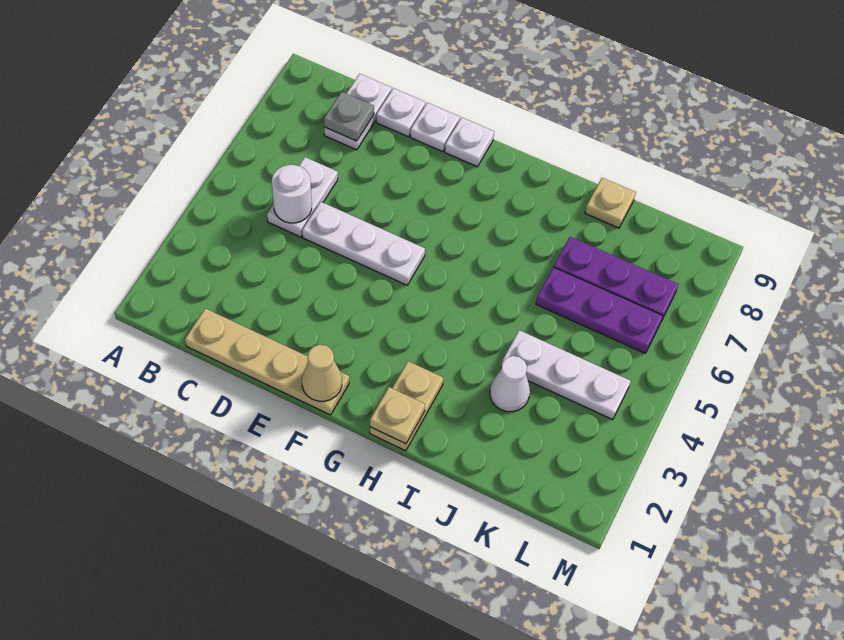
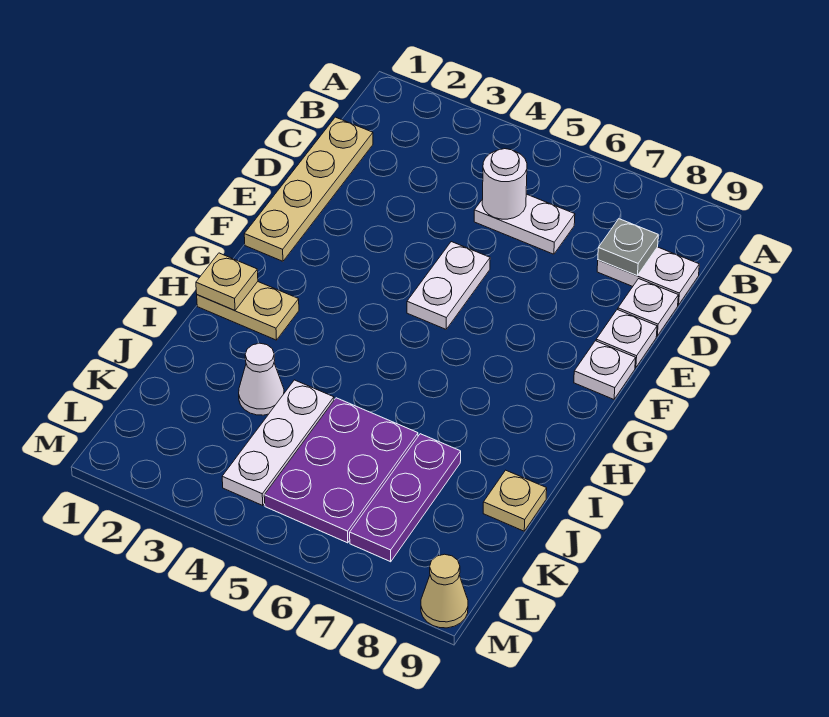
white 1x3 plate [302,202,425,285] -> white 1x2 plate [407,242,490,329]
tan 1x1 cone [302,345,342,401] -> tan 1x1 cone moved to [421,554,468,628]
purple 1x3 plate [536,267,663,353] -> purple 2x3 plate [264,398,418,543]

